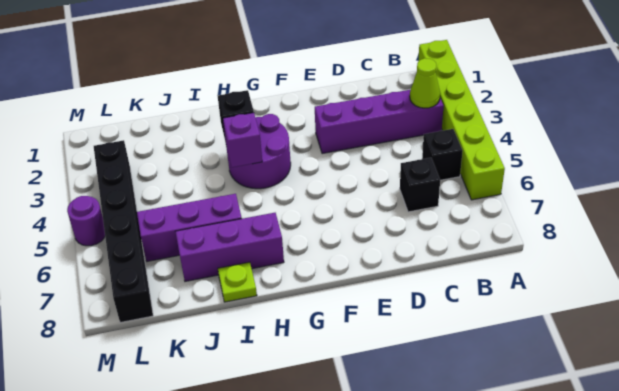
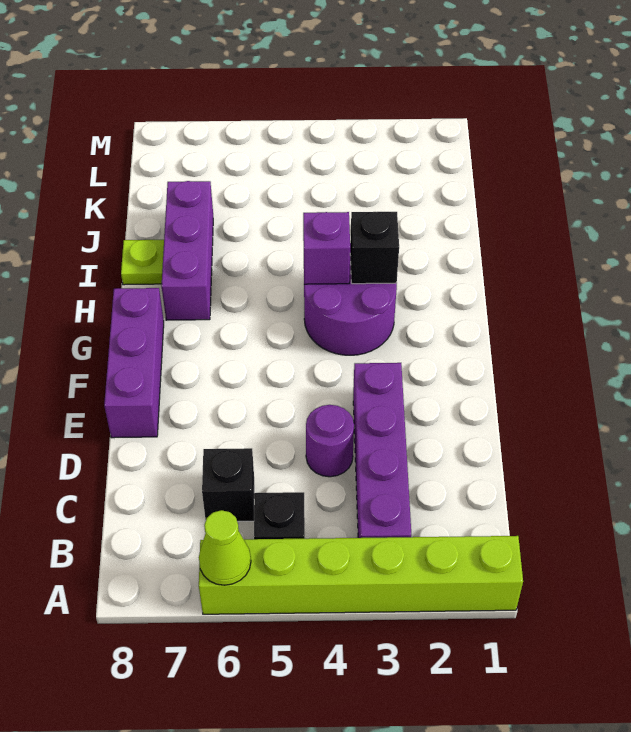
lime 1x1 cone [410,58,440,108] -> lime 1x1 cone moved to [199,510,251,585]
purple 1x3 brick [137,194,242,261] -> purple 1x3 brick moved to [104,288,164,438]
black 1x6 brick [94,140,153,323] -> none
purple 1x1 round brick [67,196,105,246] -> purple 1x1 round brick moved to [306,405,354,477]

